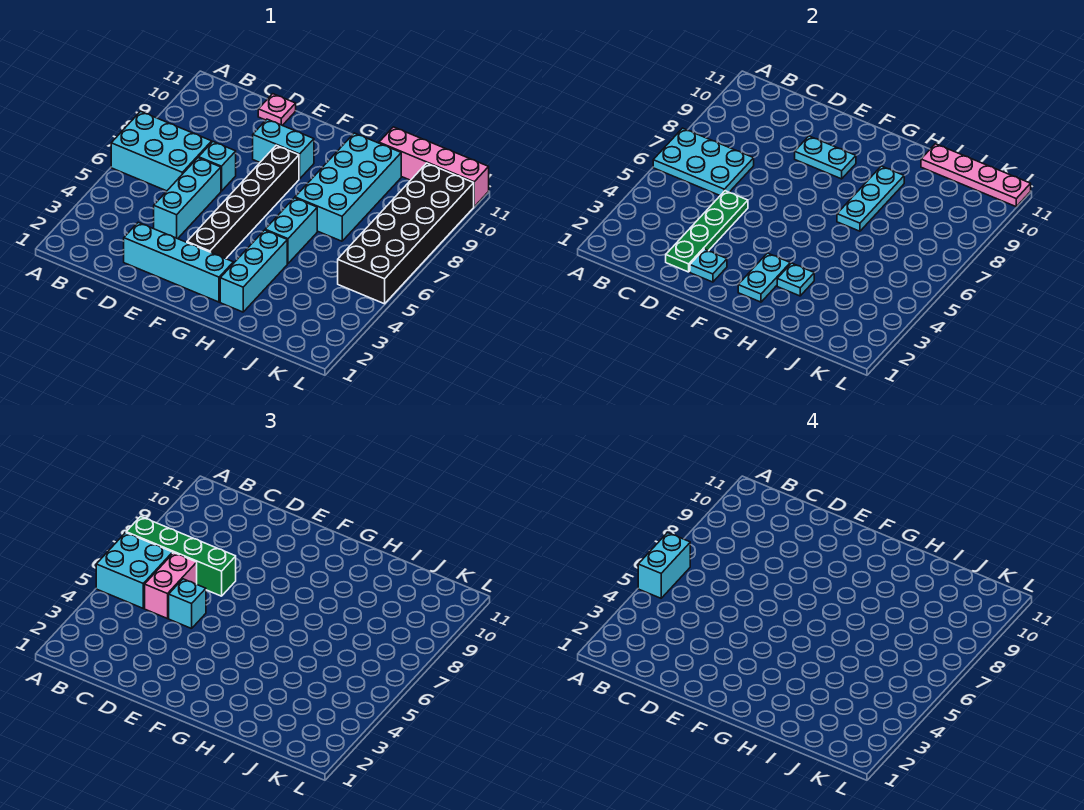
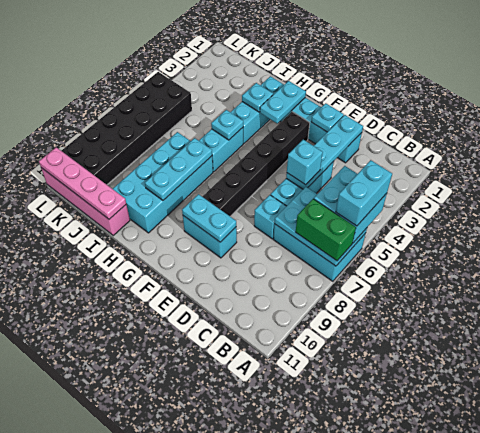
green 1x4 brick [126,516,236,596] -> green 1x2 brick [296,199,356,261]
pink 1x2 brick [145,553,197,619] -> none
green 1x4 plate [666,191,748,272] -> cyan 1x4 plate [286,115,363,189]
pink 1x1 plate [258,94,296,125] -> none
none -> cyan 1x1 plate [211,110,243,140]

